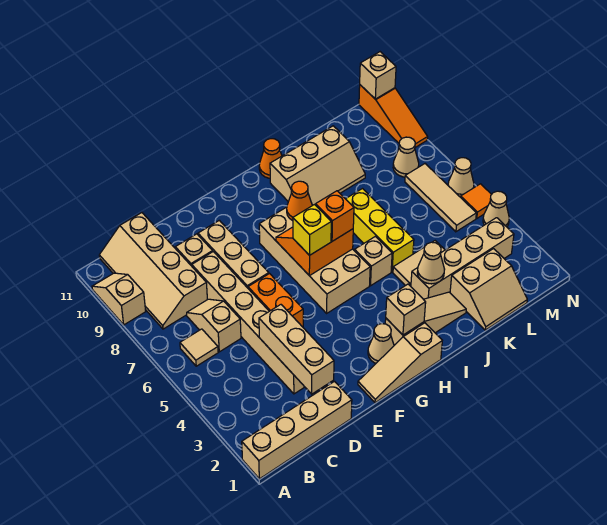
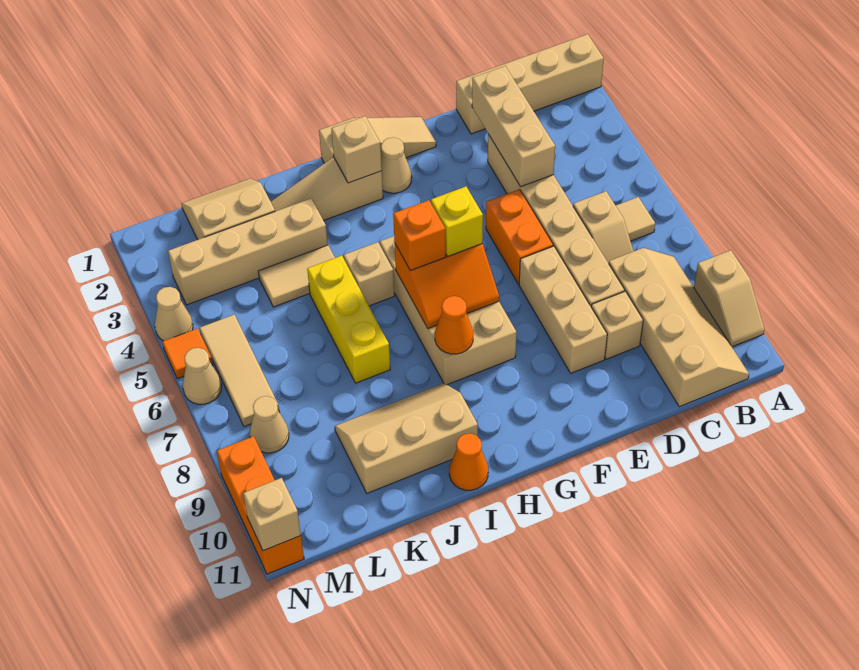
tan 1x1 cone [417,242,445,284] -> none
orange 1x3 slope [359,85,428,147] -> orange 1x3 brick [217,436,304,574]

